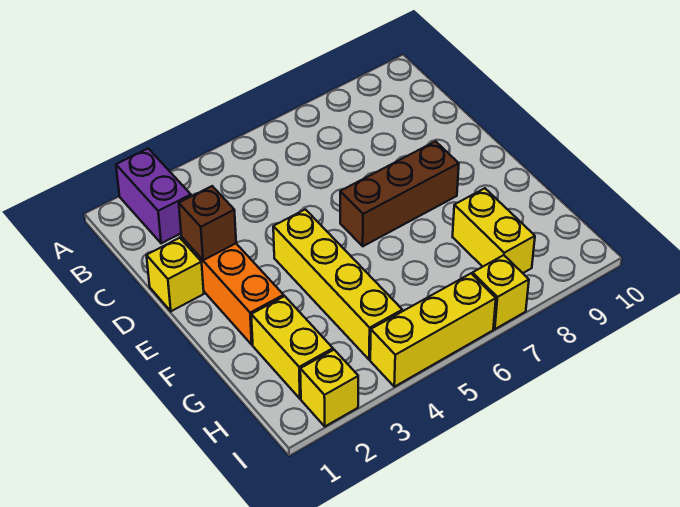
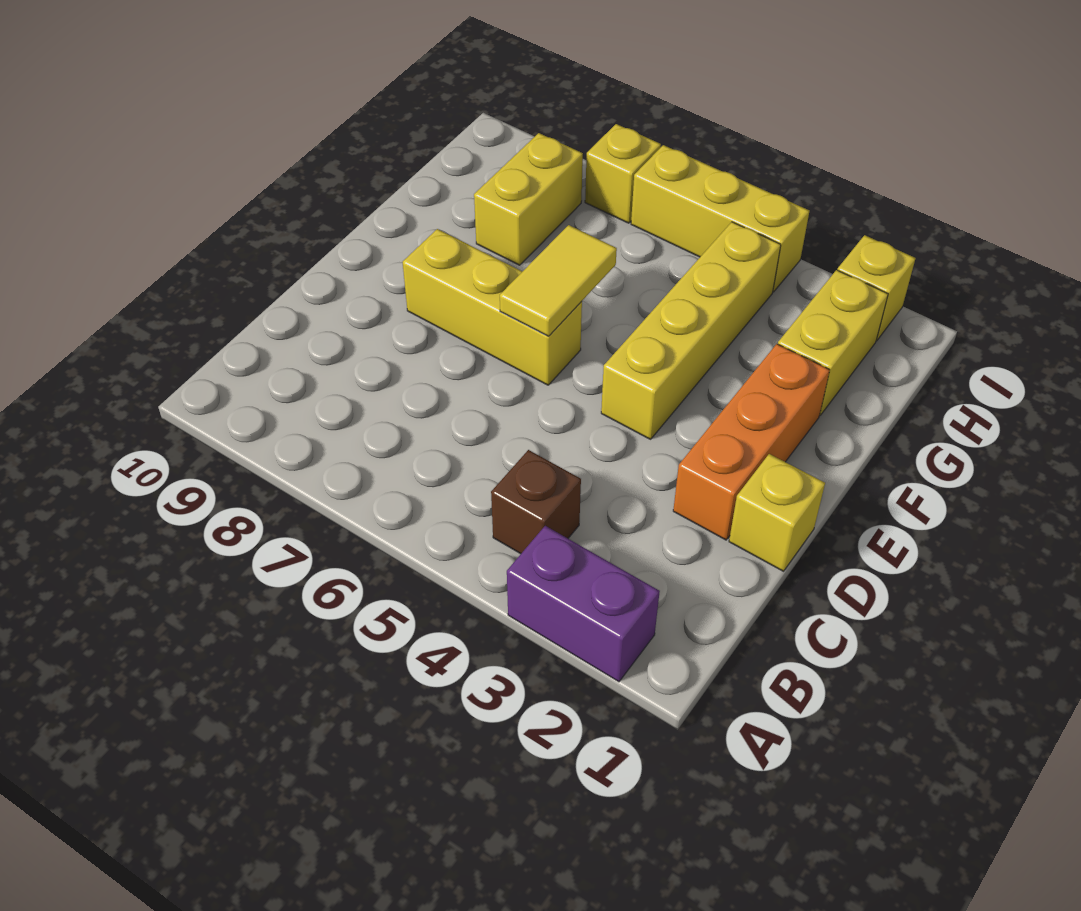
purple 1x2 brick [116,149,191,243] -> purple 1x2 brick turned to [507,526,660,682]
brown 1x1 brick [179,186,236,260] -> brown 1x1 brick moved to [491,450,581,554]
brown 1x3 brick [340,141,459,246] -> yellow 1x3 brick [403,229,582,385]
none -> yellow 1x2 tile [500,225,617,336]

